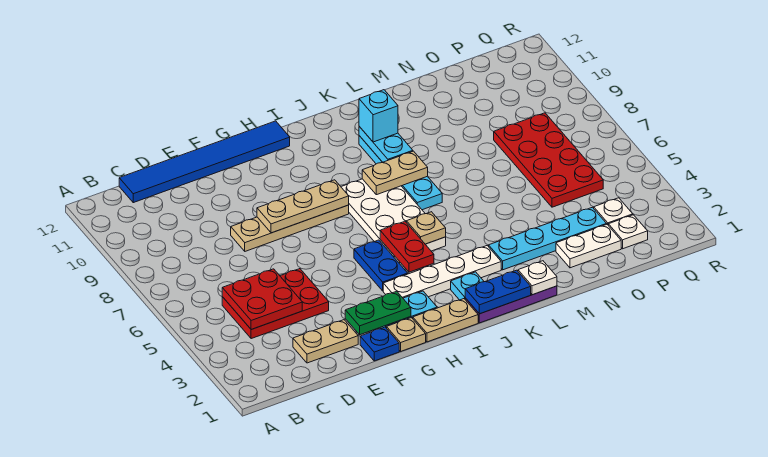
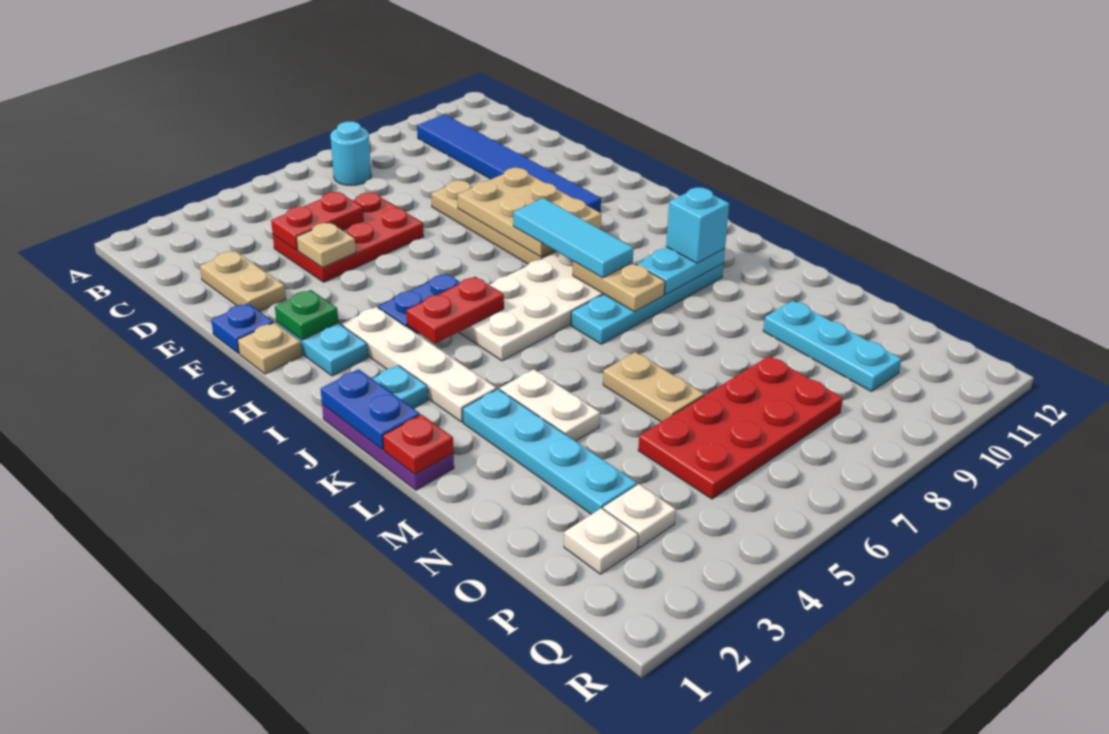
none -> cyan 1x1 round brick [330,121,371,185]
red 2x3 plate [222,269,329,339] -> red 2x3 plate turned to [273,193,424,282]
red 2x2 plate [222,269,302,330] -> red 1x2 plate [271,192,364,250]
blue 1x6 tile [119,121,290,203] -> blue 1x6 tile moved to [417,114,601,212]
green 1x2 plate [345,291,411,335] -> green 1x1 plate [275,290,339,340]
tan 1x3 plate [257,180,349,233] -> tan 2x3 plate [457,168,601,257]
tan 1x2 plate [413,299,478,342] -> tan 1x2 plate moved to [603,352,704,422]
none -> cyan 1x3 tile [513,198,633,278]
tan 1x1 plate [406,212,446,244] -> tan 1x1 plate moved to [296,222,356,268]
white 1x1 plate [518,261,557,295] -> red 1x1 plate [383,415,453,474]
white 1x2 plate [556,225,621,268] -> white 1x2 plate moved to [500,369,600,441]
none -> cyan 1x3 plate [763,301,901,391]

